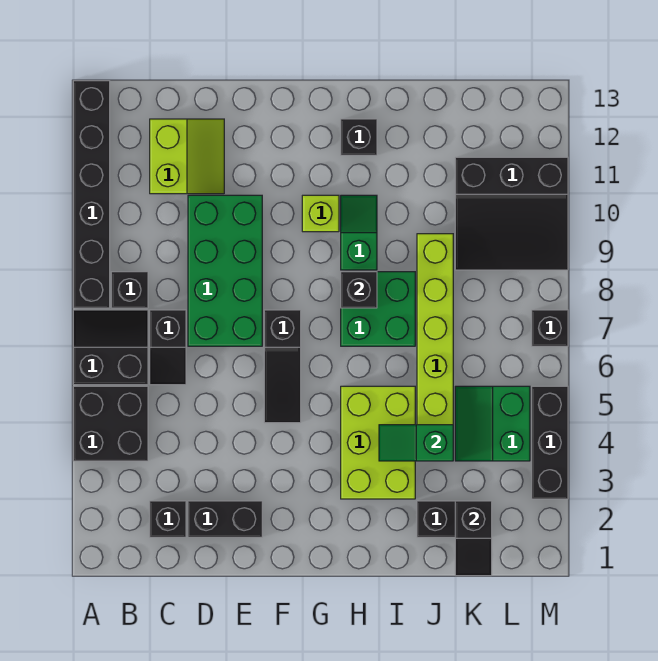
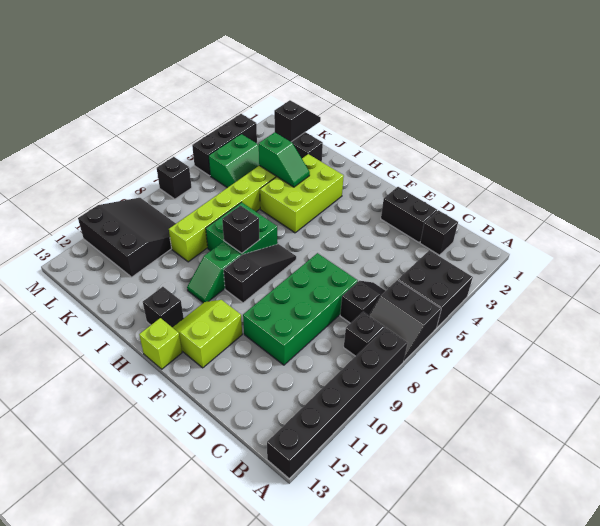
lime 2x2 slope [150,119,224,194] -> lime 2x2 slope moved to [172,300,242,368]
black 1x3 slope [264,310,301,423] -> black 1x3 slope moved to [224,244,296,303]
lime 1x1 brick [302,195,339,232] -> lime 1x1 brick moved to [139,318,182,369]

